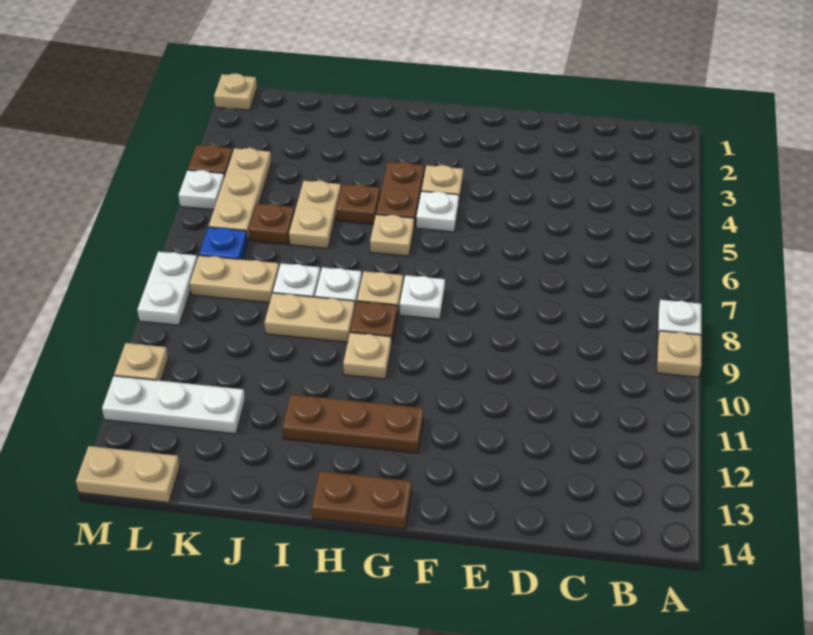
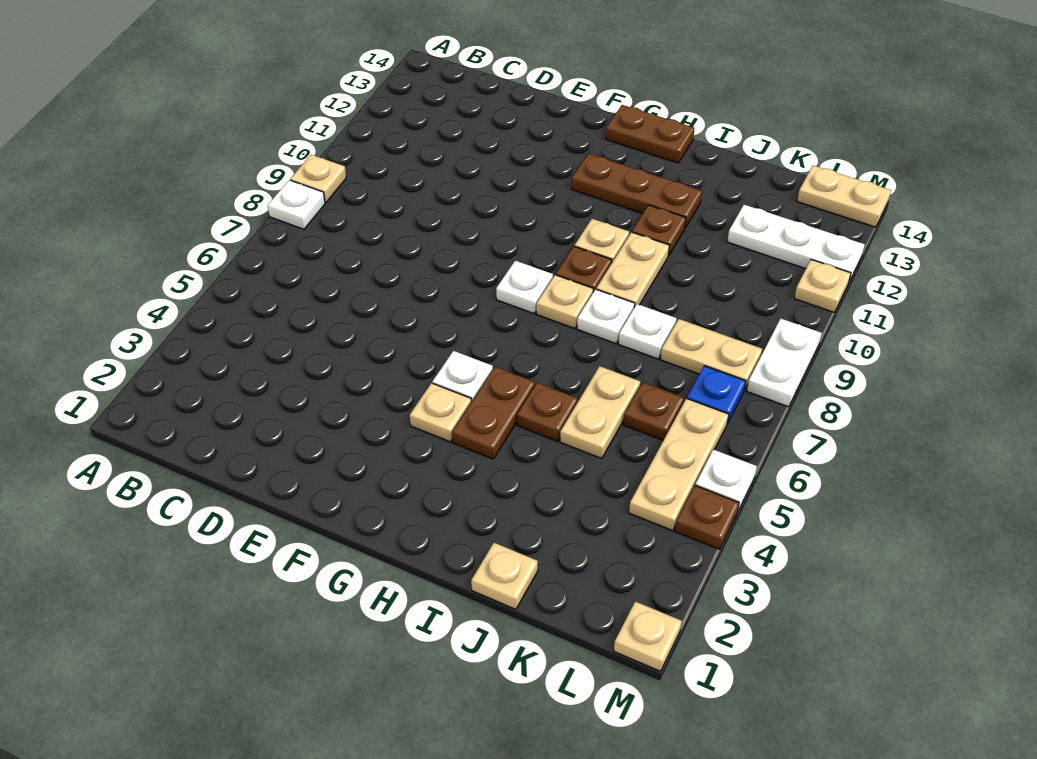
tan 1x1 plate [370,215,414,256] -> tan 1x1 plate moved to [471,543,538,609]
tan 1x2 plate [264,293,355,342] -> tan 1x2 plate turned to [596,232,669,307]
none -> brown 1x1 plate [632,205,686,255]

